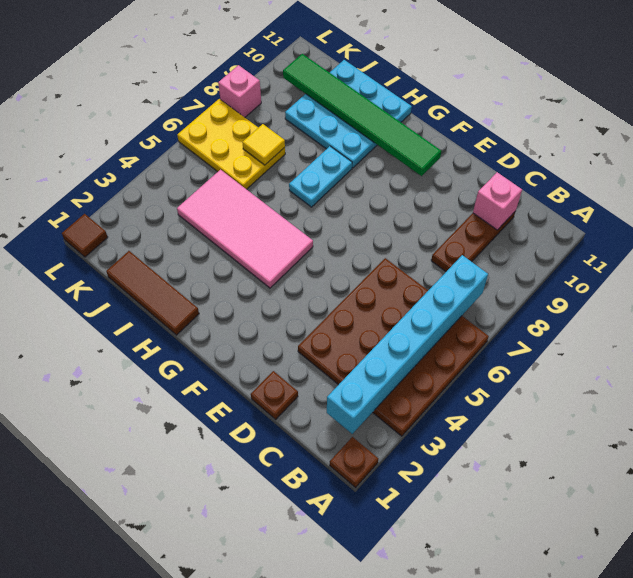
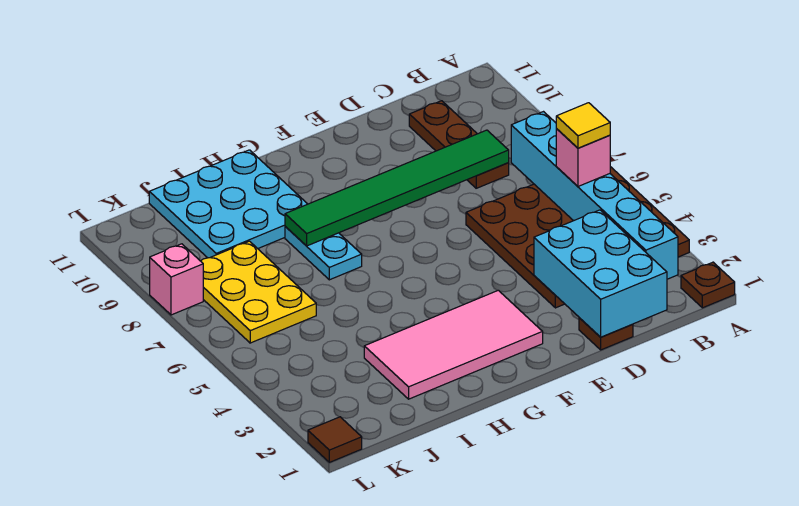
none -> cyan 2x3 brick [534,210,667,337]
pink 1x1 brick [473,172,522,230] -> pink 1x1 brick moved to [556,129,610,186]
green 1x6 tile [283,54,441,176] -> green 1x6 tile moved to [285,130,509,246]
pink 2x4 tile [177,170,313,288] -> pink 2x4 tile moved to [364,290,543,399]
brown 1x3 tile [106,251,199,335] -> none
yellow 2x3 plate [177,99,285,189] -> yellow 2x3 plate turned to [201,241,316,343]
yellow 1x1 tile [242,124,285,165] -> yellow 1x1 tile moved to [556,103,610,148]

